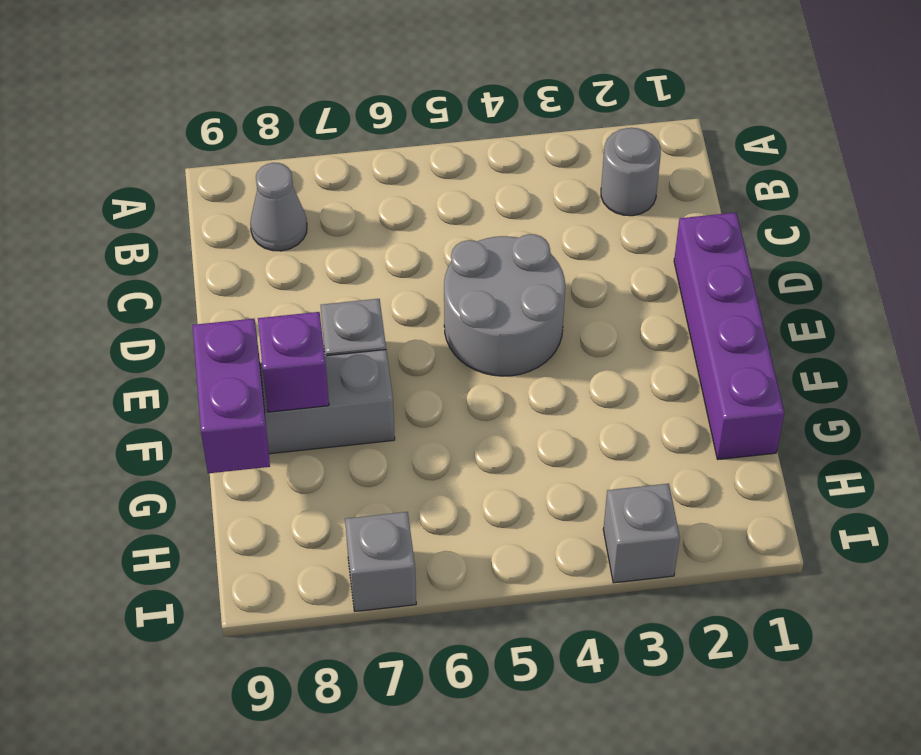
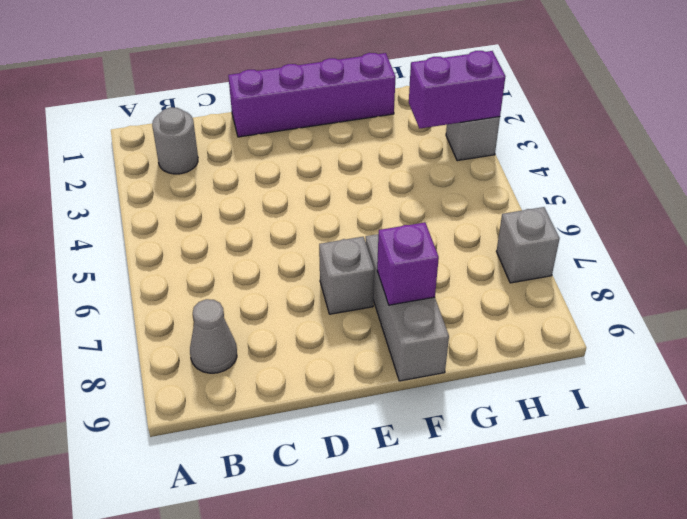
grey 2x2 round brick [444,234,565,376] -> none
purple 1x2 brick [193,319,270,473] -> purple 1x2 brick moved to [409,51,506,129]

